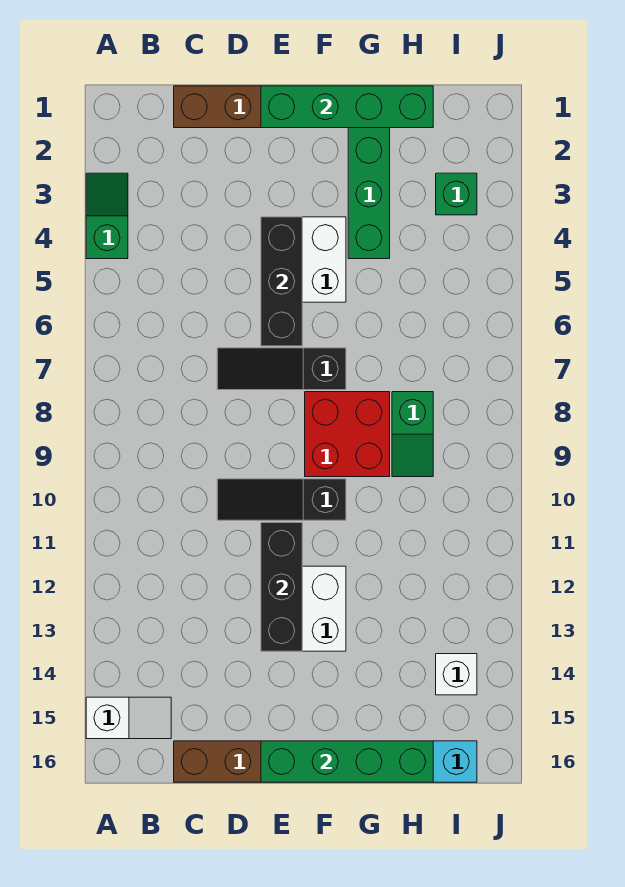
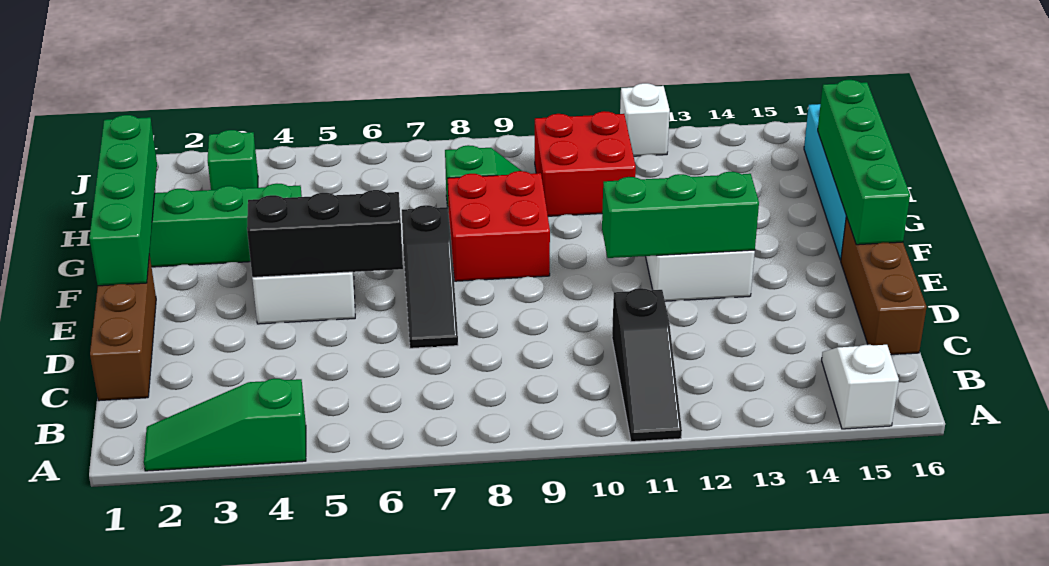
green 1x2 slope [86,173,128,259] -> green 1x3 slope [144,379,306,471]
black 1x3 slope [217,479,346,520] -> black 1x3 slope moved to [612,288,682,442]
black 1x3 brick [261,523,302,651] -> green 1x3 brick [602,172,759,258]
none -> red 2x2 brick [535,111,636,216]
white 1x1 brick [436,654,477,695] -> white 1x1 brick moved to [620,83,670,156]

